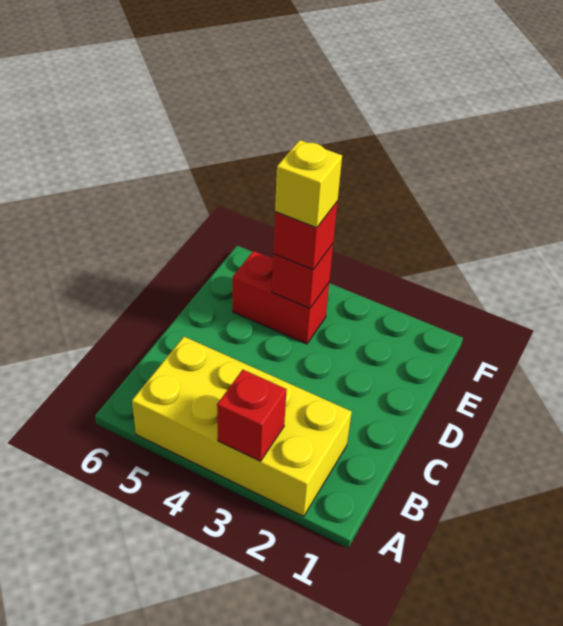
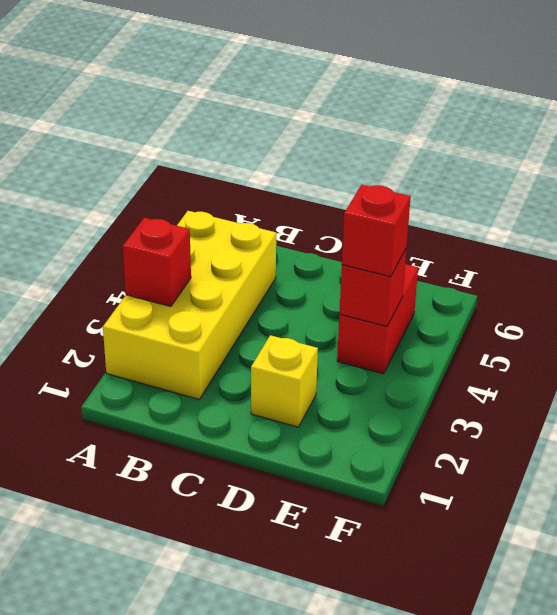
yellow 1x1 brick [275,140,342,228] -> yellow 1x1 brick moved to [251,335,318,427]

